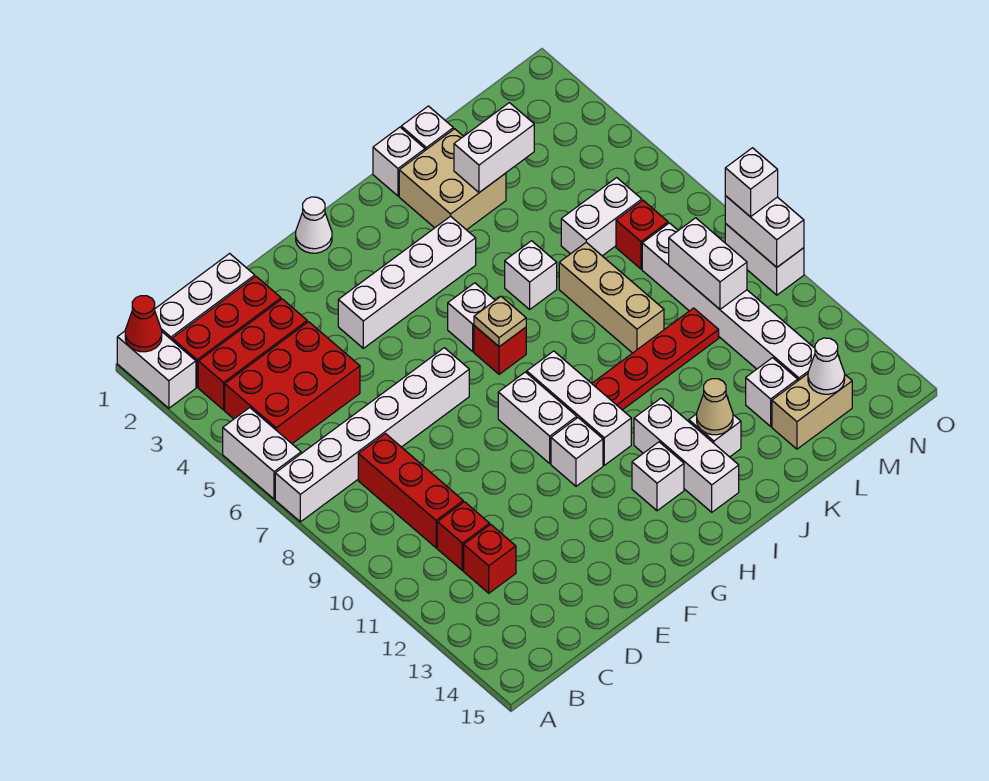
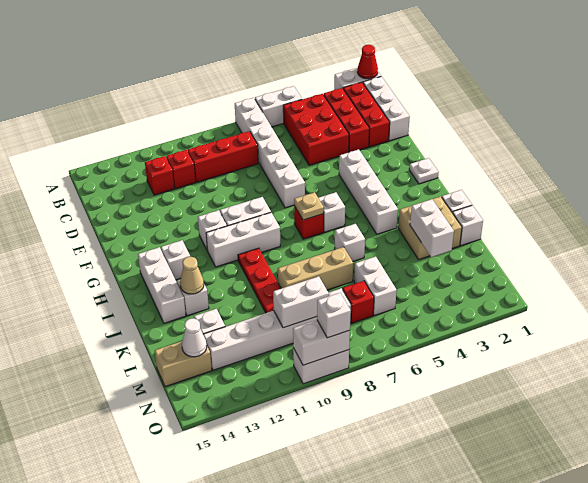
white 1x1 cone [296,197,332,253] -> white 1x1 plate [409,158,439,184]
white 1x3 brick [634,398,739,512] -> white 1x3 brick turned to [138,247,186,323]
tan 1x2 brick [772,374,852,449] -> tan 1x2 brick turned to [155,341,212,387]

